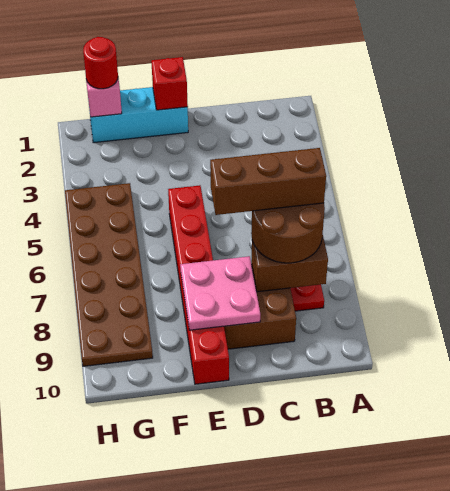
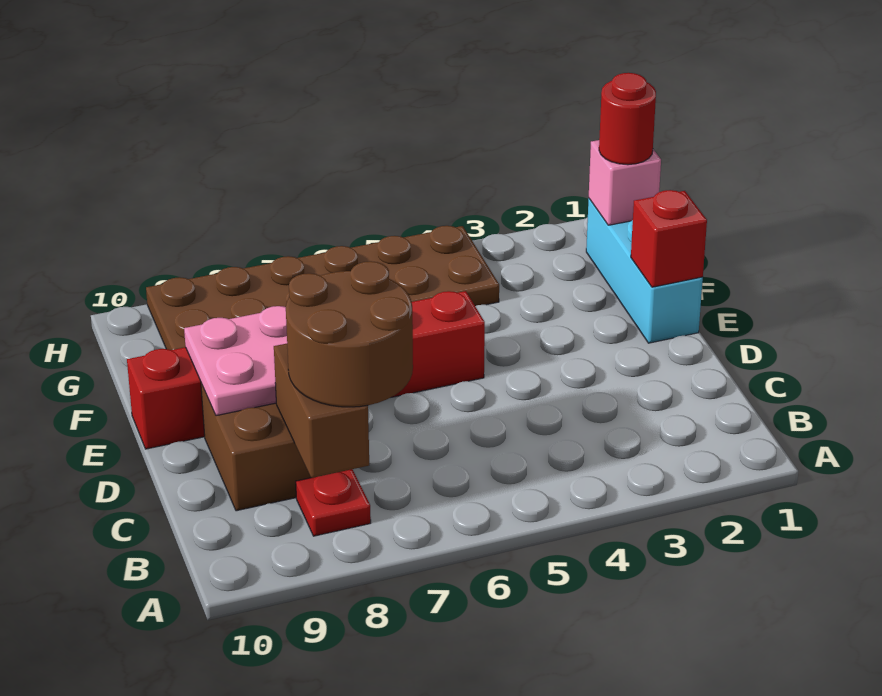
brown 1x3 brick [210,148,326,215] -> none

